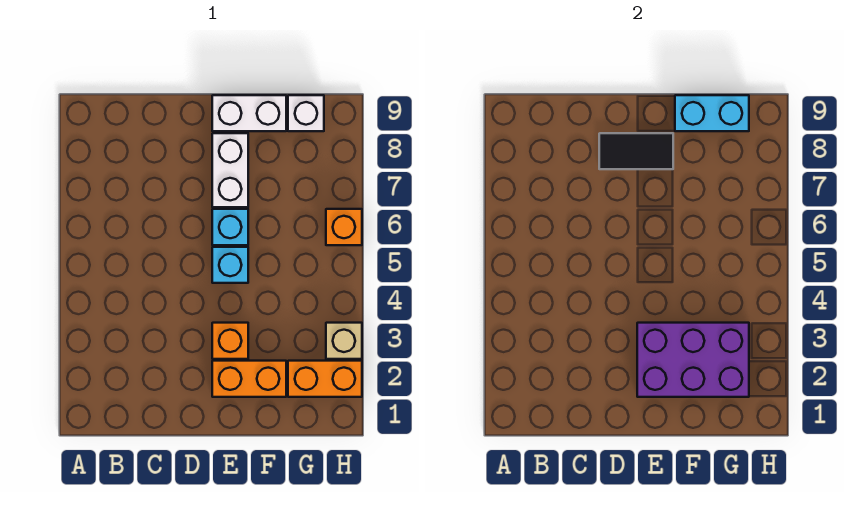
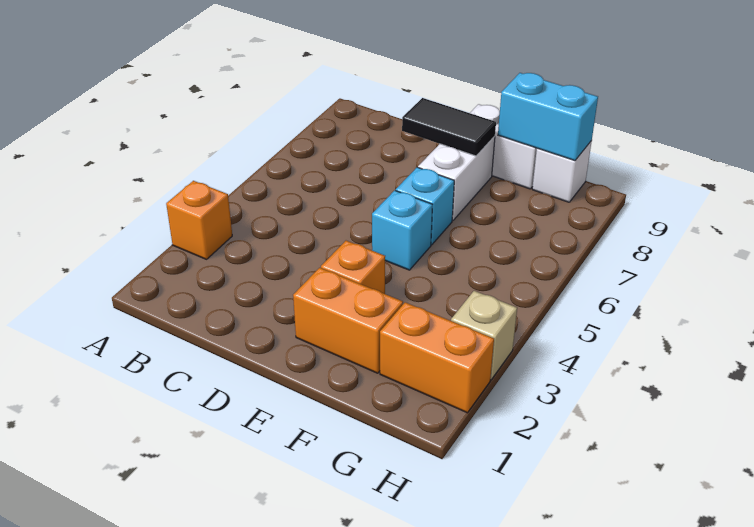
purple 2x3 brick [637,323,749,397] -> none
orange 1x1 brick [326,209,362,245] -> orange 1x1 brick moved to [166,181,232,259]

